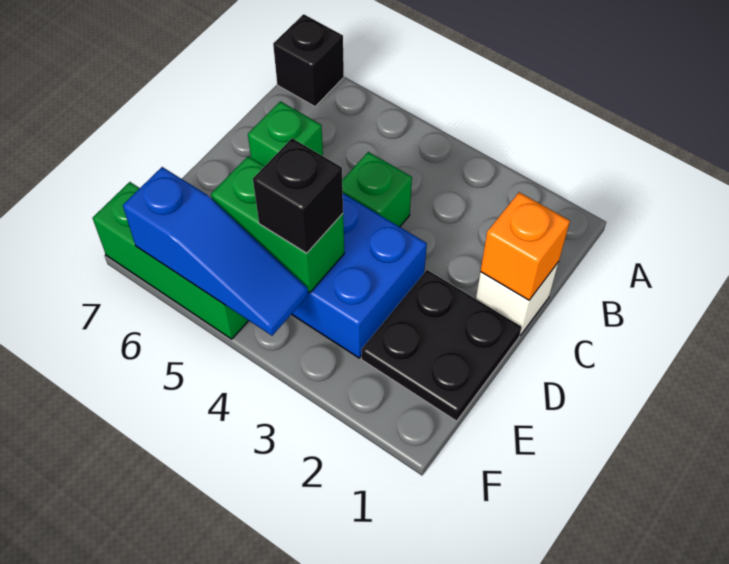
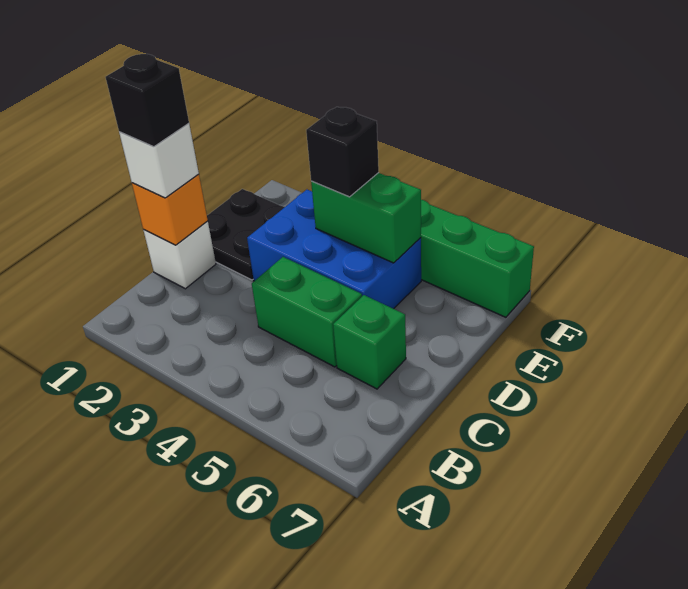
black 1x1 brick [273,14,344,106] -> black 1x1 brick moved to [106,54,189,147]
none -> white 1x1 brick [119,123,199,198]
green 1x1 brick [342,152,412,227] -> green 1x2 brick [252,257,362,367]
blue 1x3 slope [123,167,308,336] -> none

